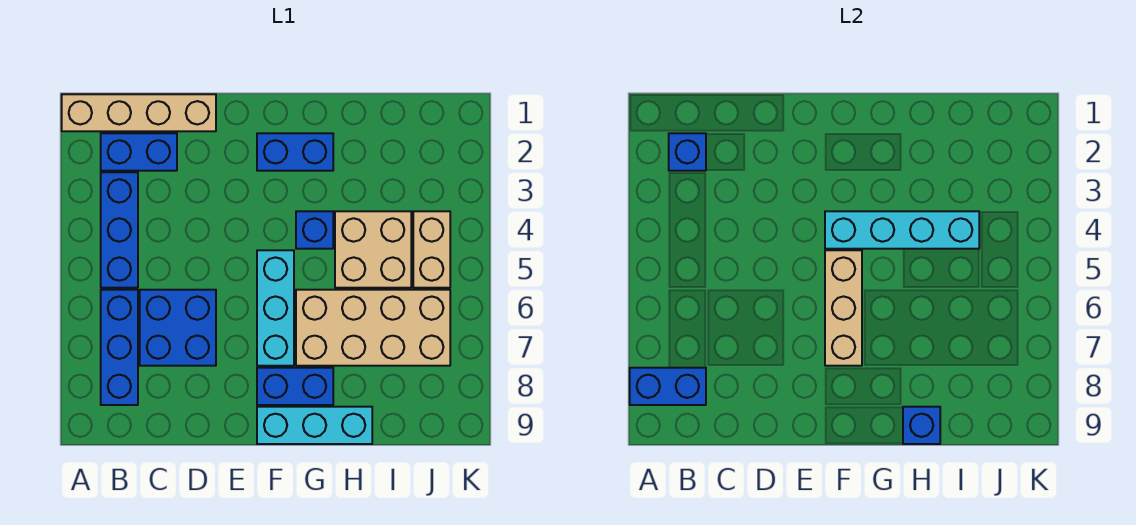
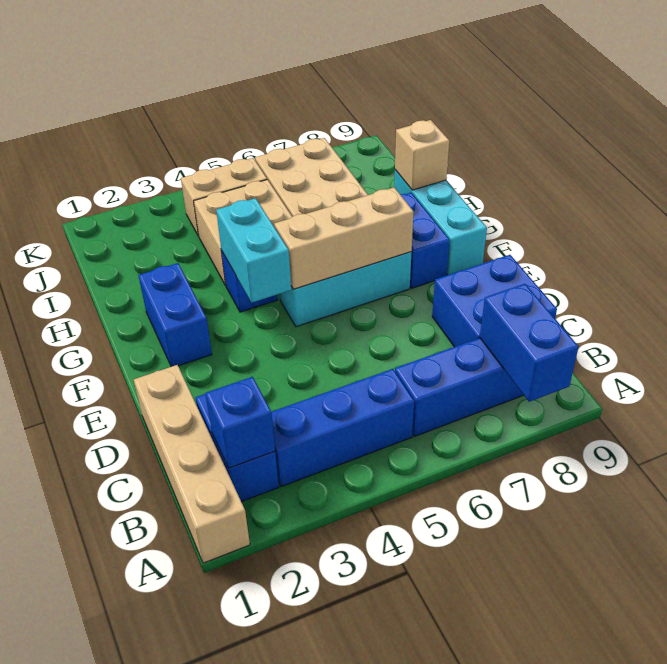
blue 2x2 brick [140,290,216,366] -> blue 2x2 brick moved to [432,255,557,347]
cyan 1x4 brick [825,211,979,249] -> cyan 1x2 brick [216,198,291,303]
blue 1x1 brick [903,407,940,444] -> tan 1x1 brick [395,120,449,190]

